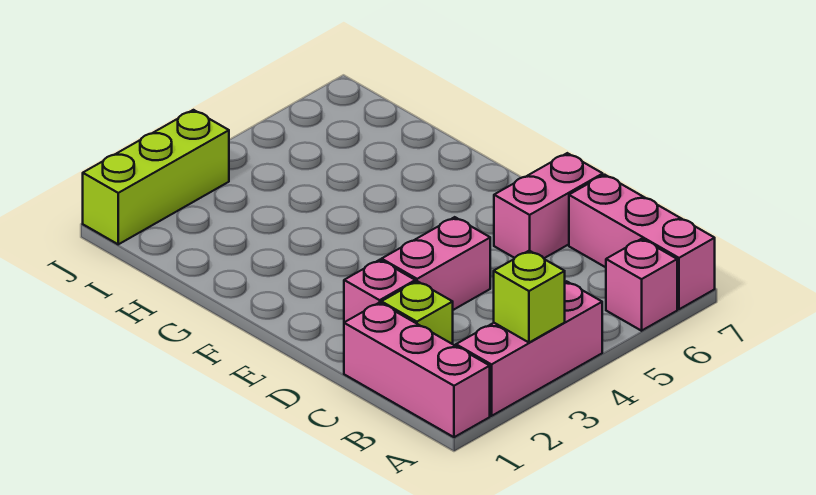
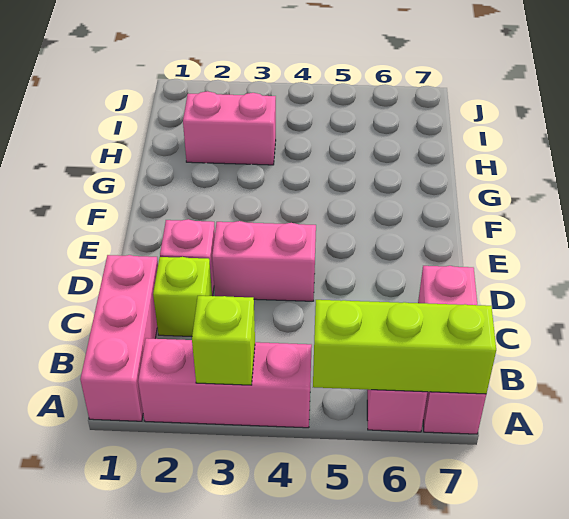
pink 1x2 brick [494,153,603,258] -> pink 1x2 brick moved to [183,91,276,165]
lime 1x3 brick [83,110,229,244] -> lime 1x3 brick moved to [313,300,496,394]

